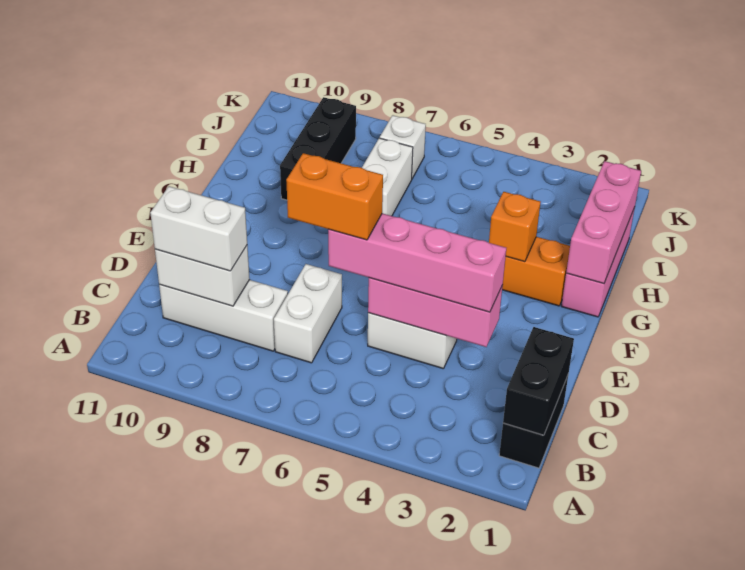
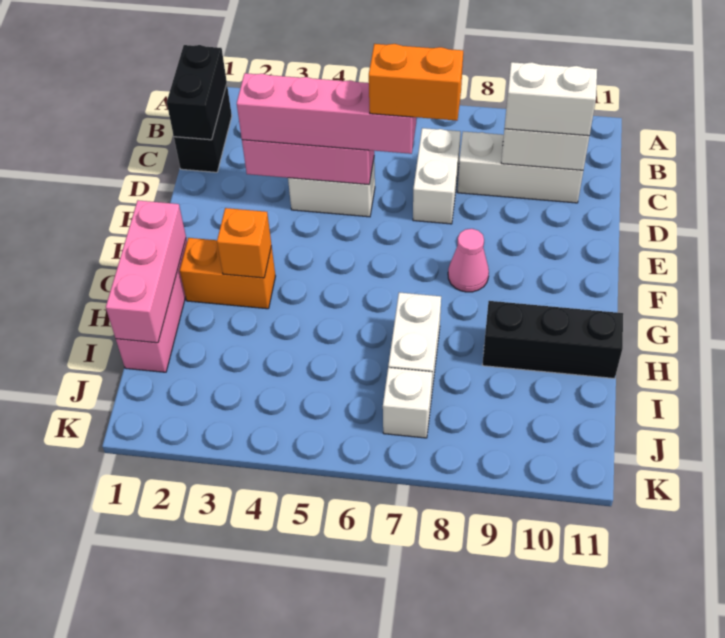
none -> pink 1x1 cone [448,229,489,292]
black 1x3 brick [280,97,356,200] -> black 1x3 brick turned to [482,301,623,379]

